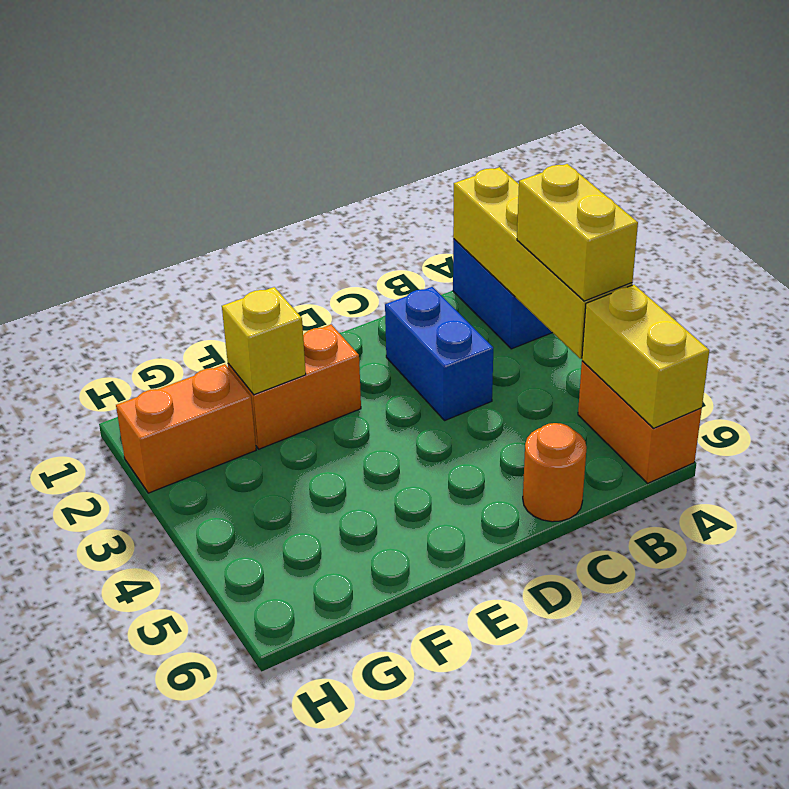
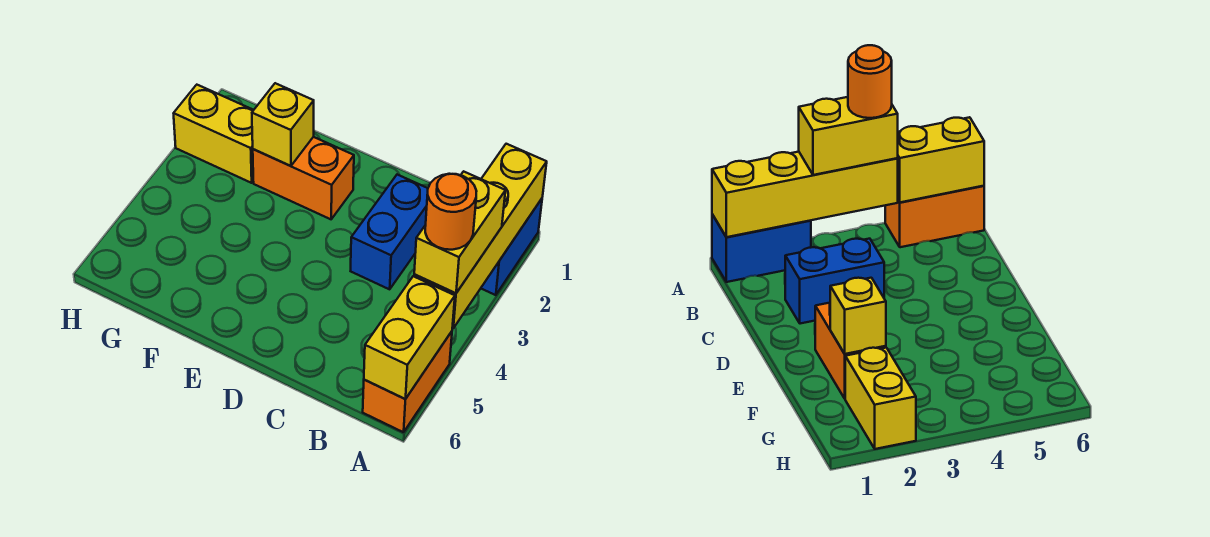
orange 1x1 round brick [523,423,587,522] -> orange 1x1 round brick moved to [425,174,477,250]
orange 1x2 brick [116,364,256,493] -> yellow 1x2 brick [174,85,253,183]

